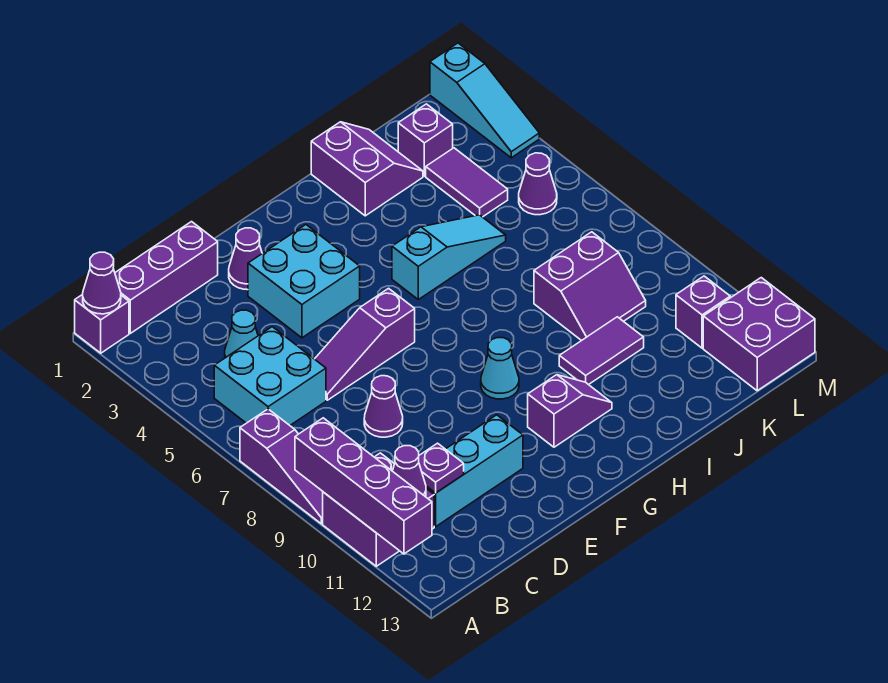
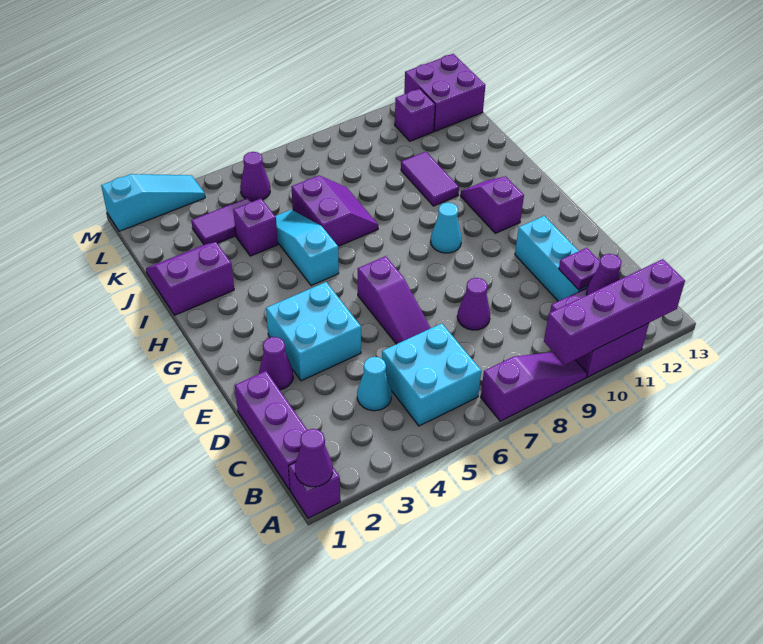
purple 2x2 slope [534,232,646,341] -> purple 2x2 slope moved to [292,176,378,246]
purple 1x1 brick [398,104,453,176] -> purple 1x1 brick moved to [233,199,278,256]

